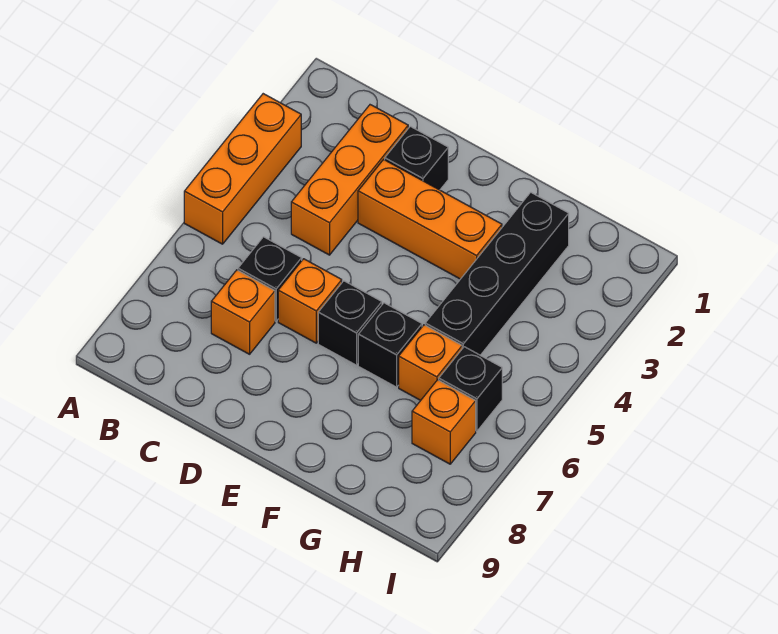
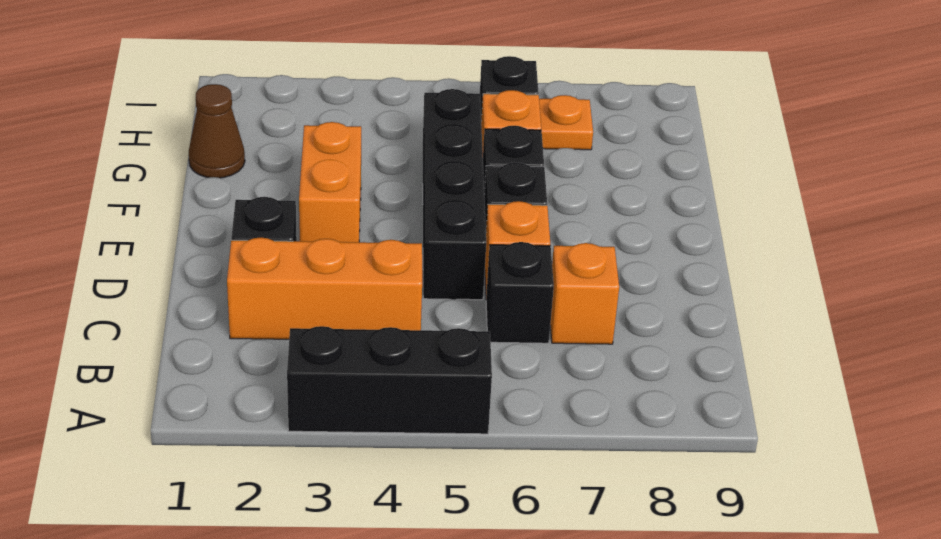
orange 1x3 brick [184,94,301,244] -> black 1x3 brick [287,326,492,434]
orange 1x3 brick [358,160,502,279] -> orange 1x2 brick [299,122,361,242]
none -> brown 1x1 cone [189,84,245,178]
black 1x4 brick [425,192,569,355] -> black 1x4 brick turned to [423,89,486,300]
orange 1x1 brick [412,380,476,464] -> orange 1x1 plate [539,95,593,150]

